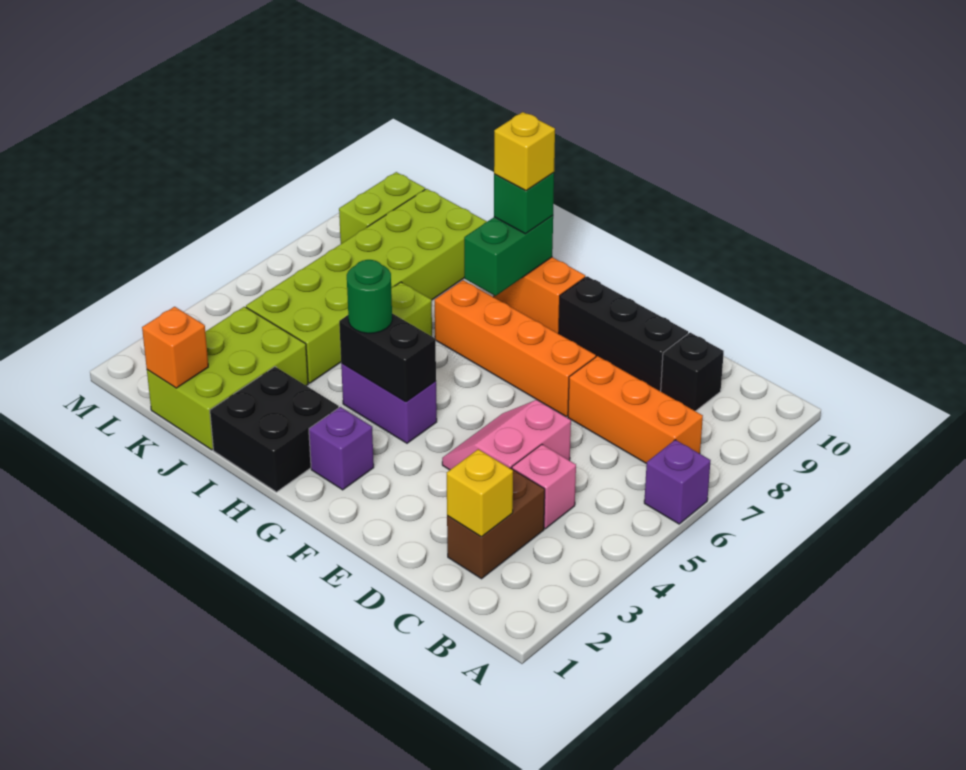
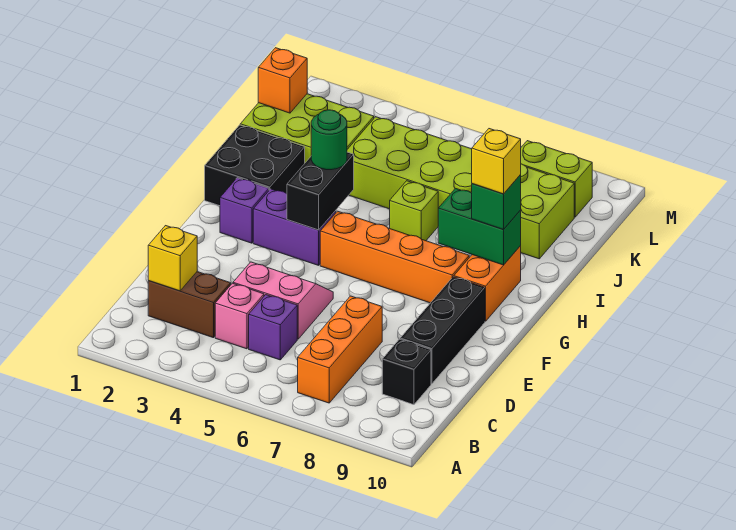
purple 1x1 brick [644,440,711,524] -> purple 1x1 brick moved to [249,295,297,360]
orange 1x4 brick [435,280,596,416] -> orange 1x4 brick turned to [320,211,469,303]
purple 1x2 brick [341,363,437,443] -> purple 1x2 brick turned to [253,189,336,265]

